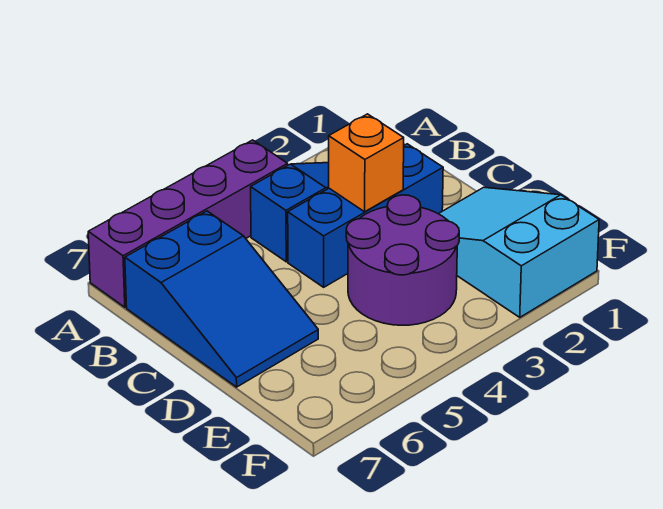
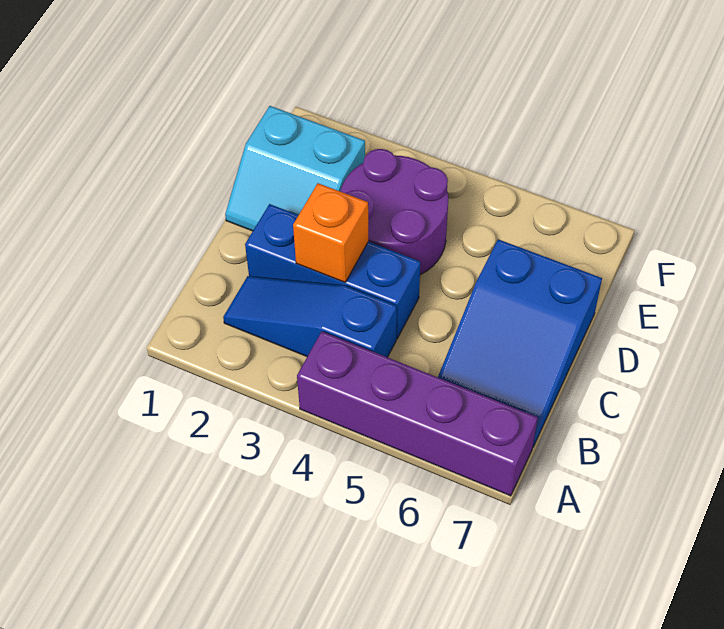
blue 2x3 slope [125,211,318,387] -> blue 2x3 slope turned to [438,239,602,446]
cyan 2x3 slope [439,187,599,317] -> cyan 2x2 slope [225,106,365,231]

